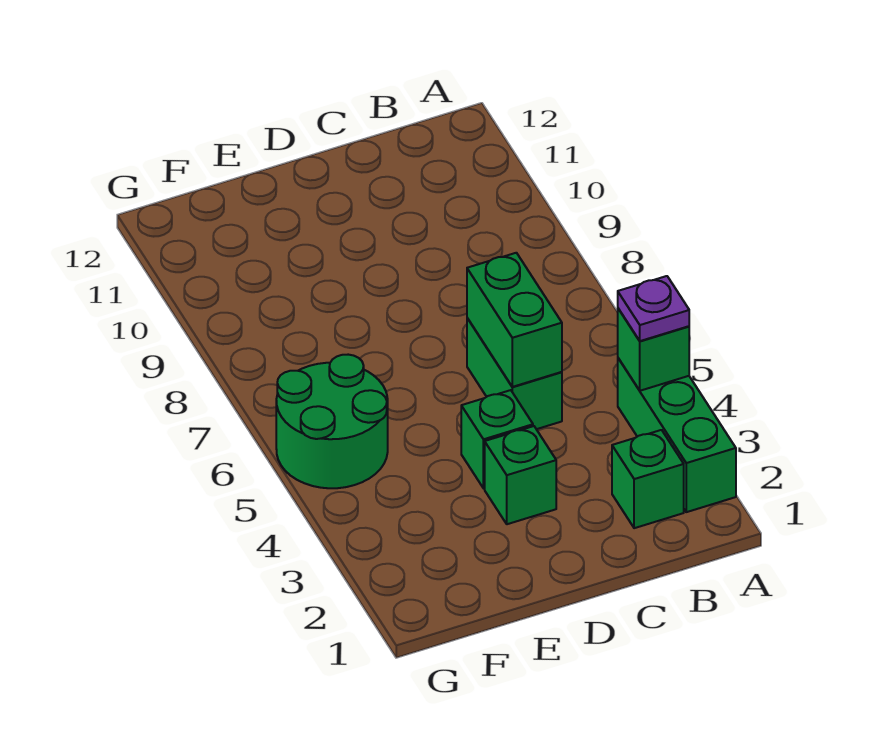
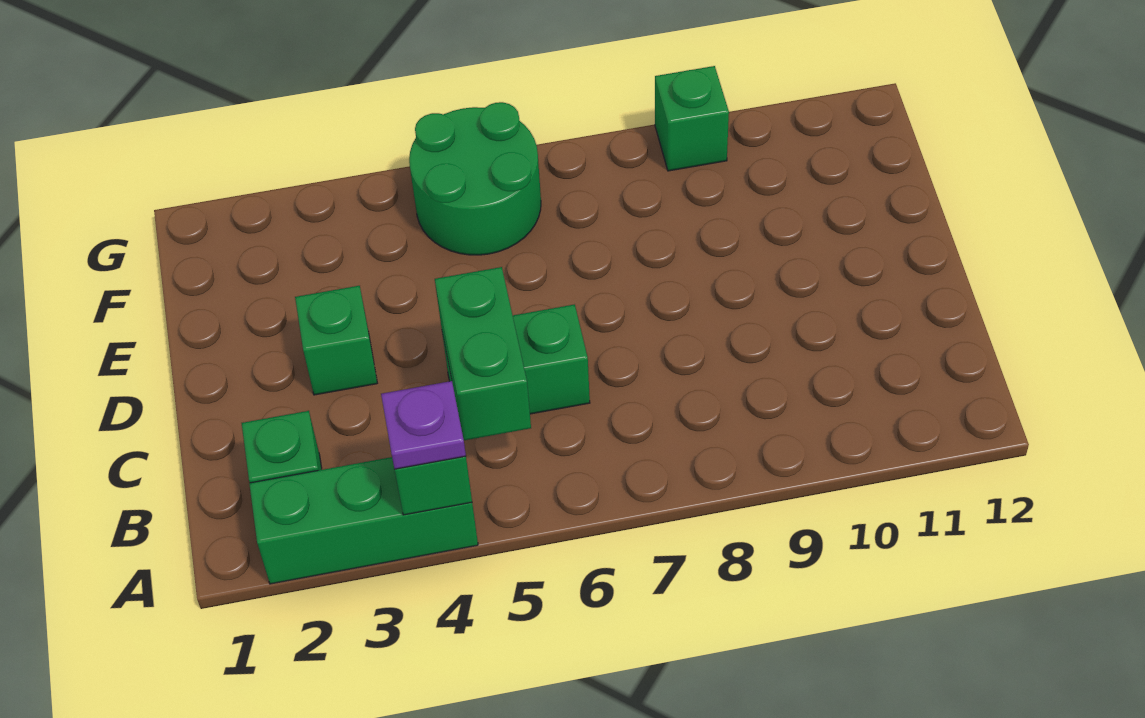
green 1x2 brick [467,253,562,387] -> green 1x2 brick turned to [435,267,531,440]
green 1x1 brick [461,390,533,488] -> green 1x1 brick moved to [655,66,729,171]

